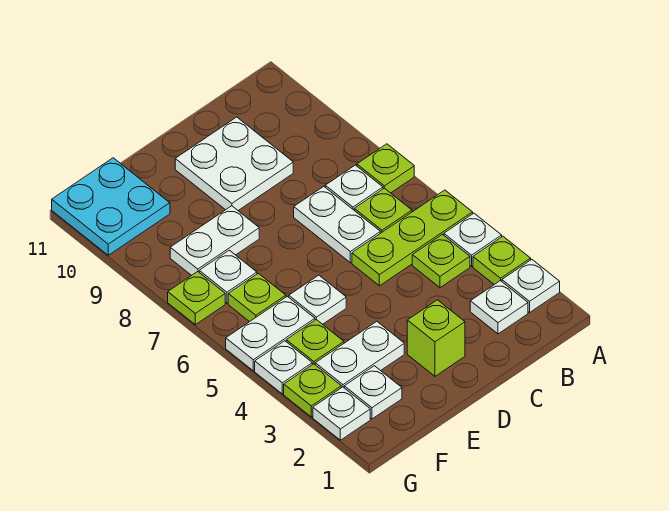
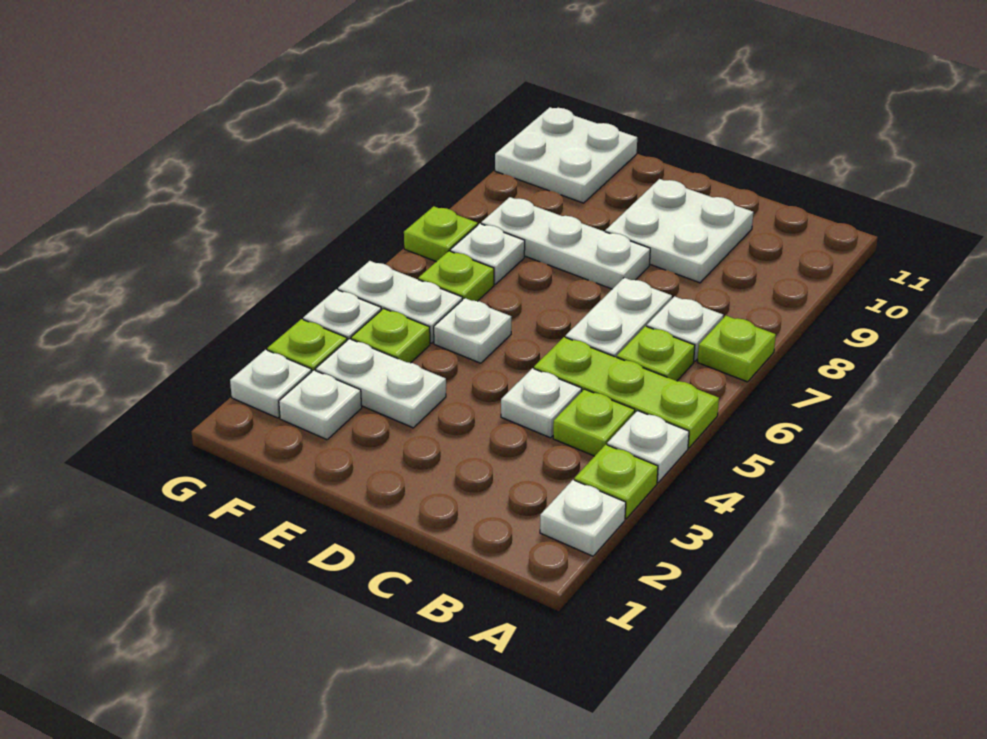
white 1x1 plate [470,281,528,334] -> white 1x1 plate moved to [501,368,582,438]
lime 1x1 brick [407,300,465,376] -> none
white 1x2 plate [170,206,259,275] -> white 1x3 plate [481,197,650,289]
cyan 2x2 plate [52,158,170,255] -> white 2x2 plate [495,107,637,203]

